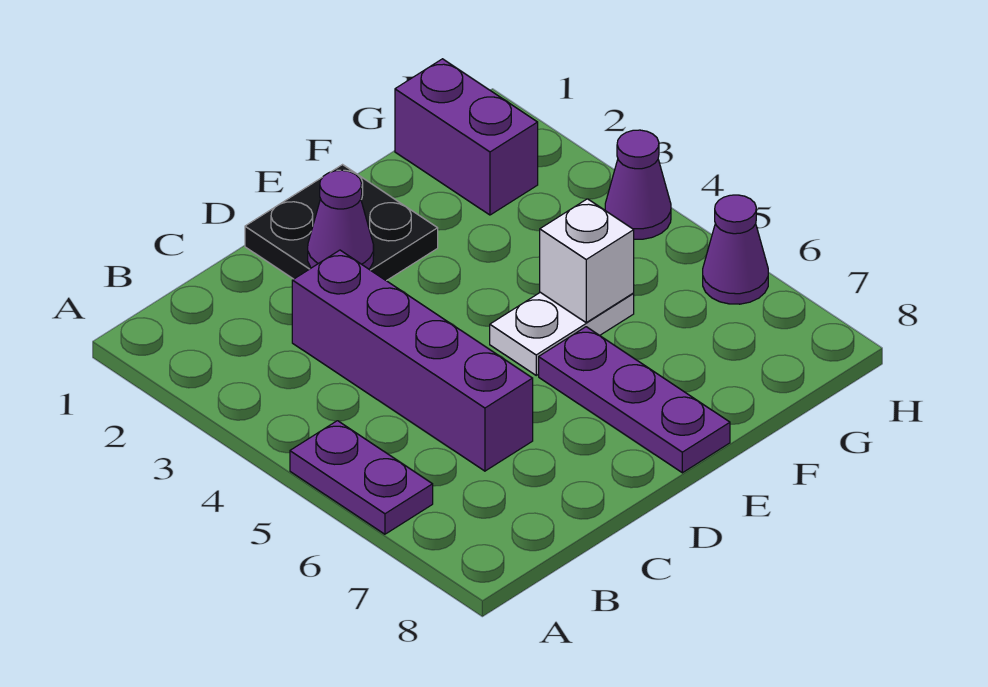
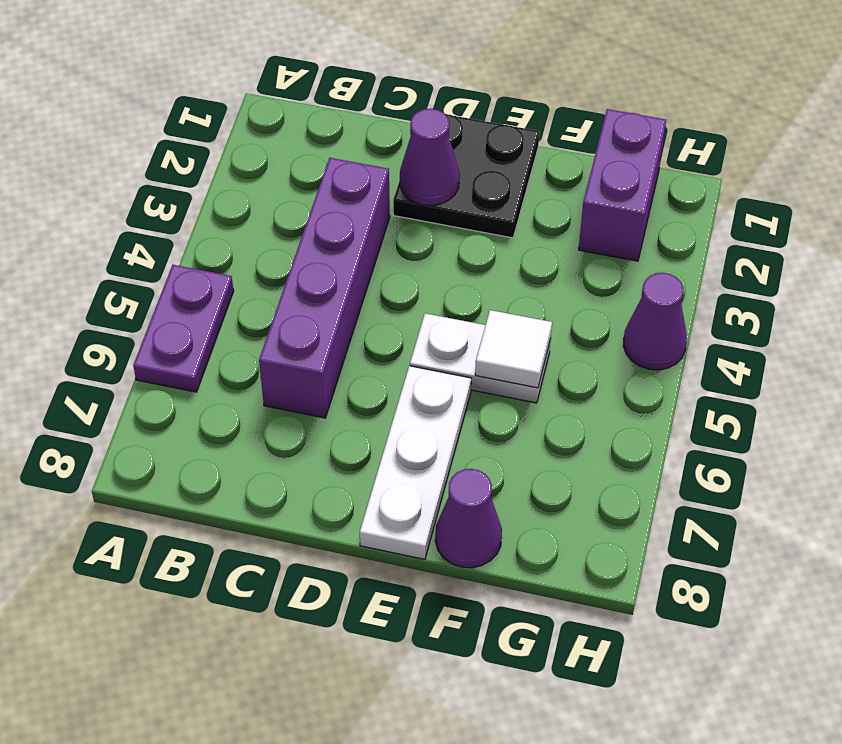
purple 1x3 plate [539,327,730,473] -> white 1x3 plate [360,366,471,559]
white 1x1 brick [540,199,634,322] -> white 1x1 tile [475,310,552,388]
purple 1x1 cone [703,195,768,304] -> purple 1x1 cone moved to [435,469,502,568]

